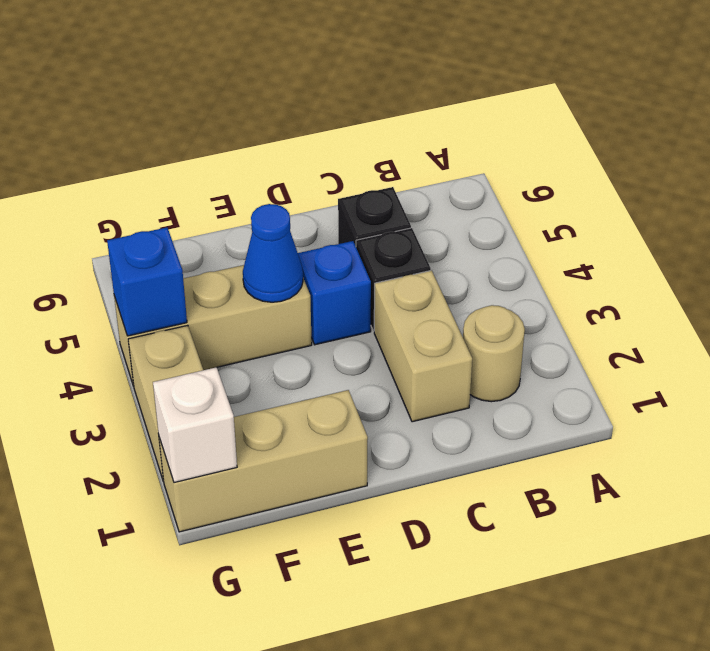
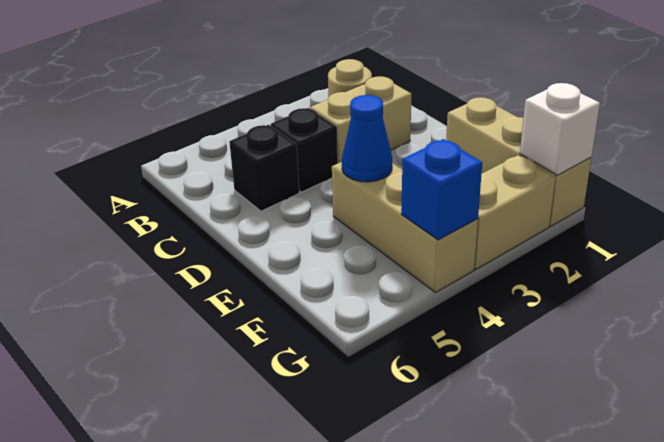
blue 1x1 brick [298,241,371,345] -> none

